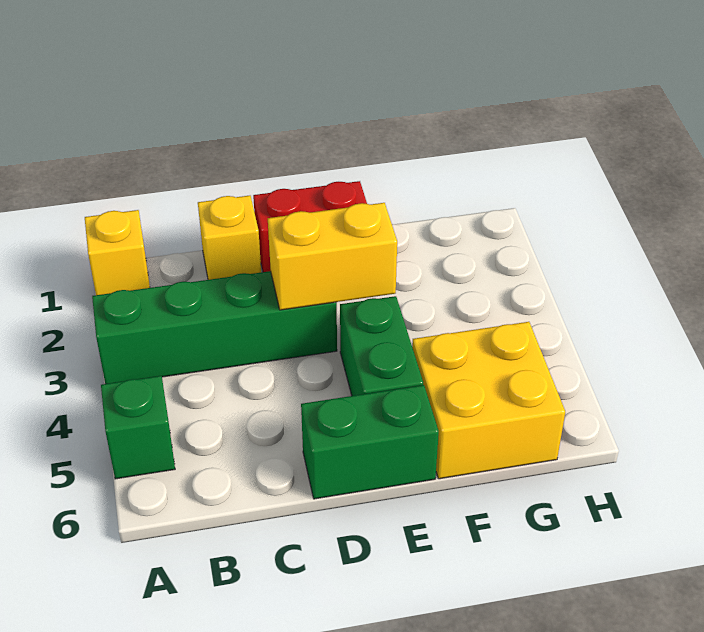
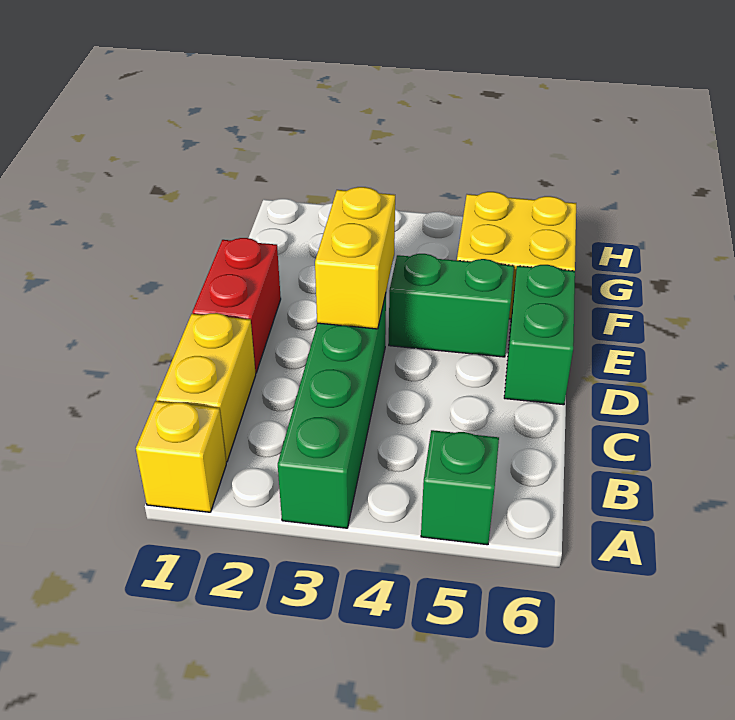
yellow 1x1 brick [198,196,261,280] -> yellow 1x2 brick [156,313,256,462]

